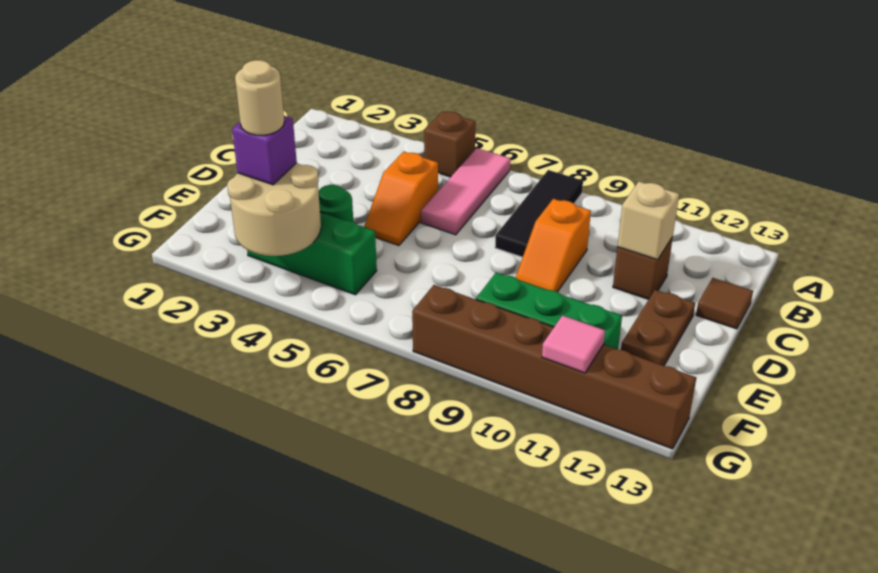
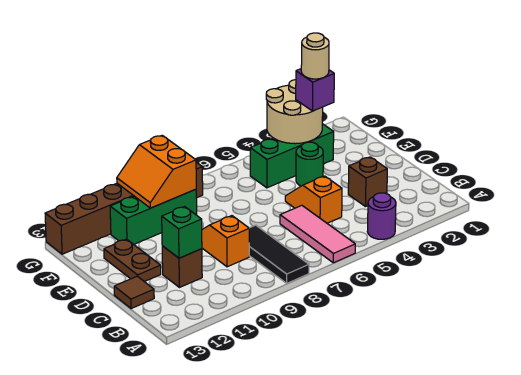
none -> purple 1x1 round brick [367,193,396,239]
brown 1x1 brick [424,111,476,177] -> brown 1x1 brick moved to [348,157,387,207]
tan 1x1 brick [617,182,679,260] -> green 1x1 brick [162,207,202,258]
none -> orange 2x2 slope [117,135,196,208]
pink 1x1 tile [542,315,605,373] -> none

